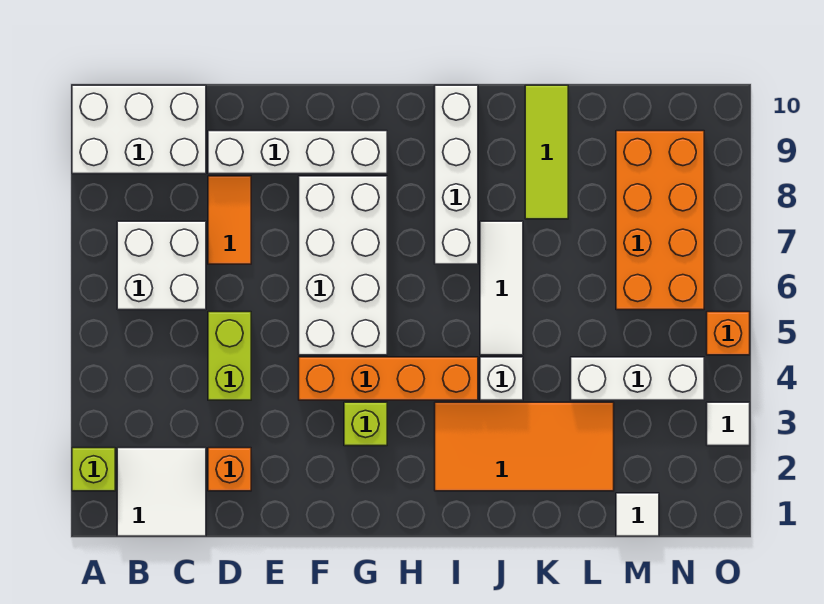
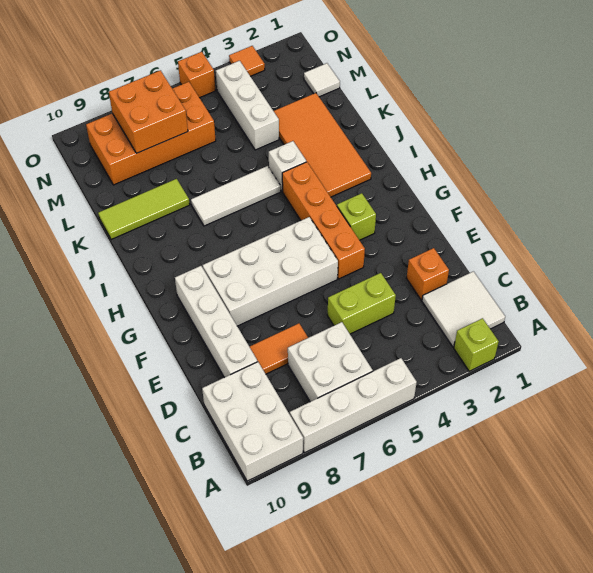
white 1x4 brick [435,85,478,264] -> white 1x4 brick moved to [290,358,417,453]
none -> orange 2x2 brick [109,70,188,153]
white 1x1 tile [707,402,750,446] -> orange 1x1 tile [229,46,265,76]

